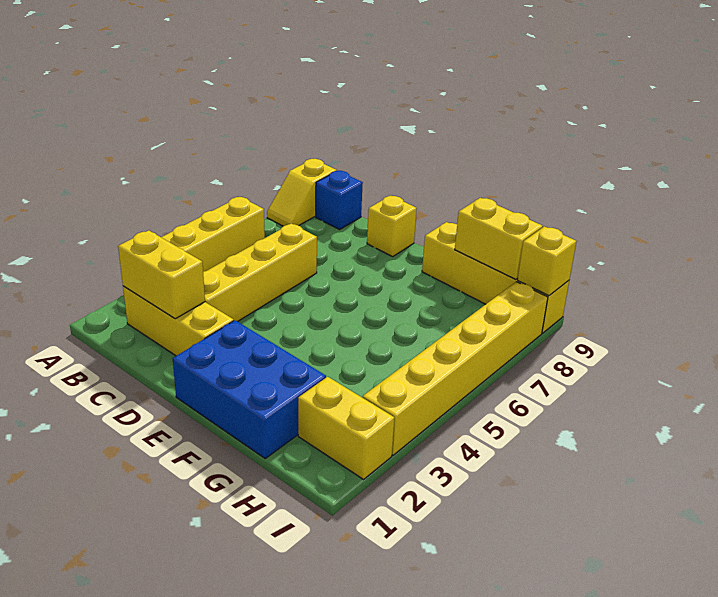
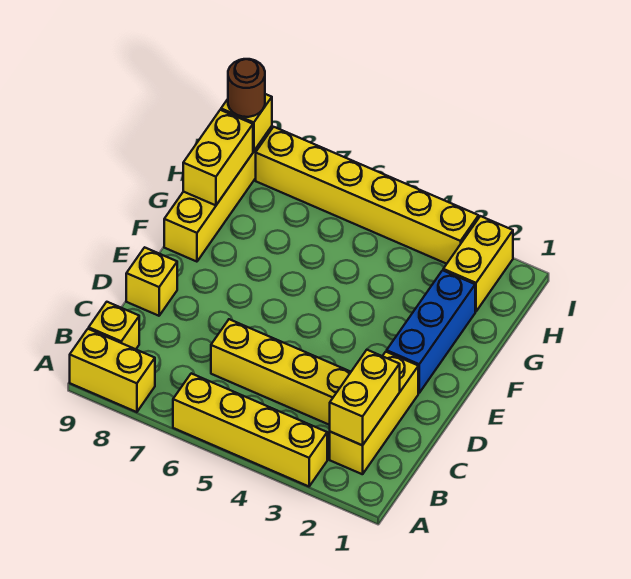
yellow 1x2 slope [267,159,337,226] -> yellow 1x2 brick [70,329,155,412]
blue 1x1 brick [316,171,363,230] -> yellow 1x1 brick [89,302,139,349]
blue 2x3 brick [173,320,326,458] -> blue 1x3 brick [387,270,475,393]
none -> brown 1x1 round brick [228,59,265,117]

